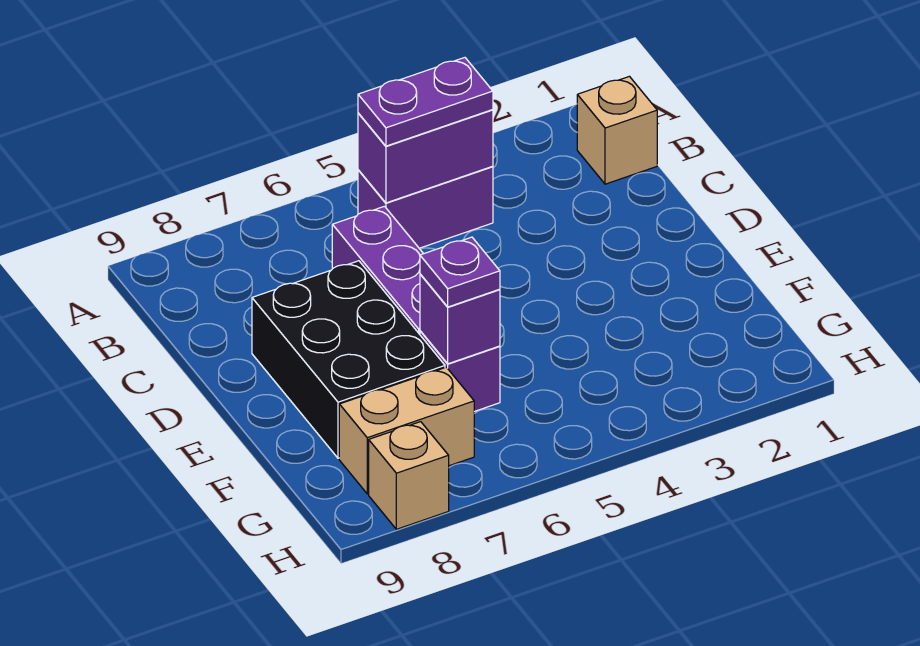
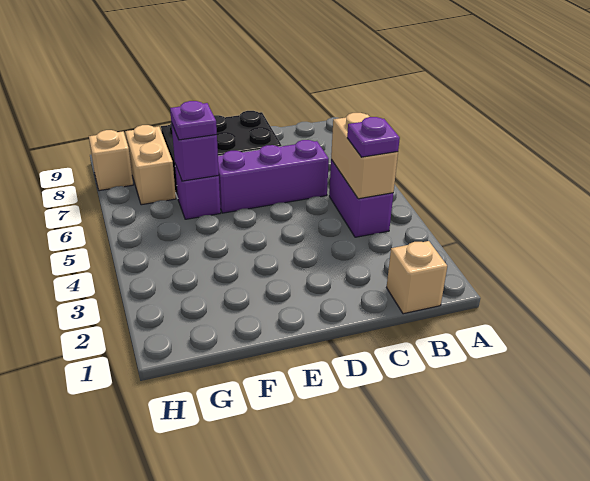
purple 1x2 brick [358,110,493,203] -> tan 1x2 brick [331,113,398,199]
purple 1x2 plate [358,58,493,146] -> purple 1x1 plate [347,117,400,157]

